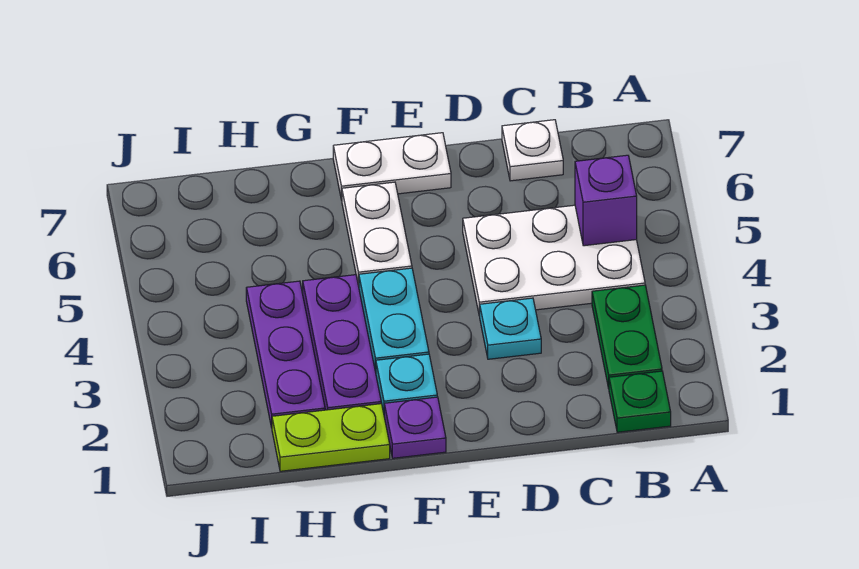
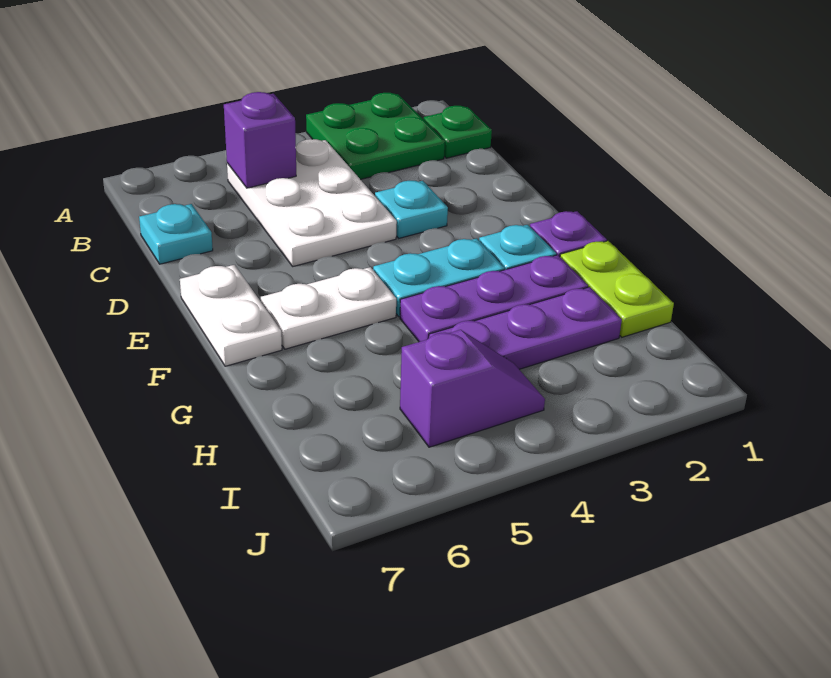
green 1x2 plate [592,285,662,388] -> green 2x2 plate [306,93,445,180]
white 1x1 plate [502,120,563,181] -> cyan 1x1 plate [139,204,213,264]
none -> purple 1x2 slope [400,330,545,447]

